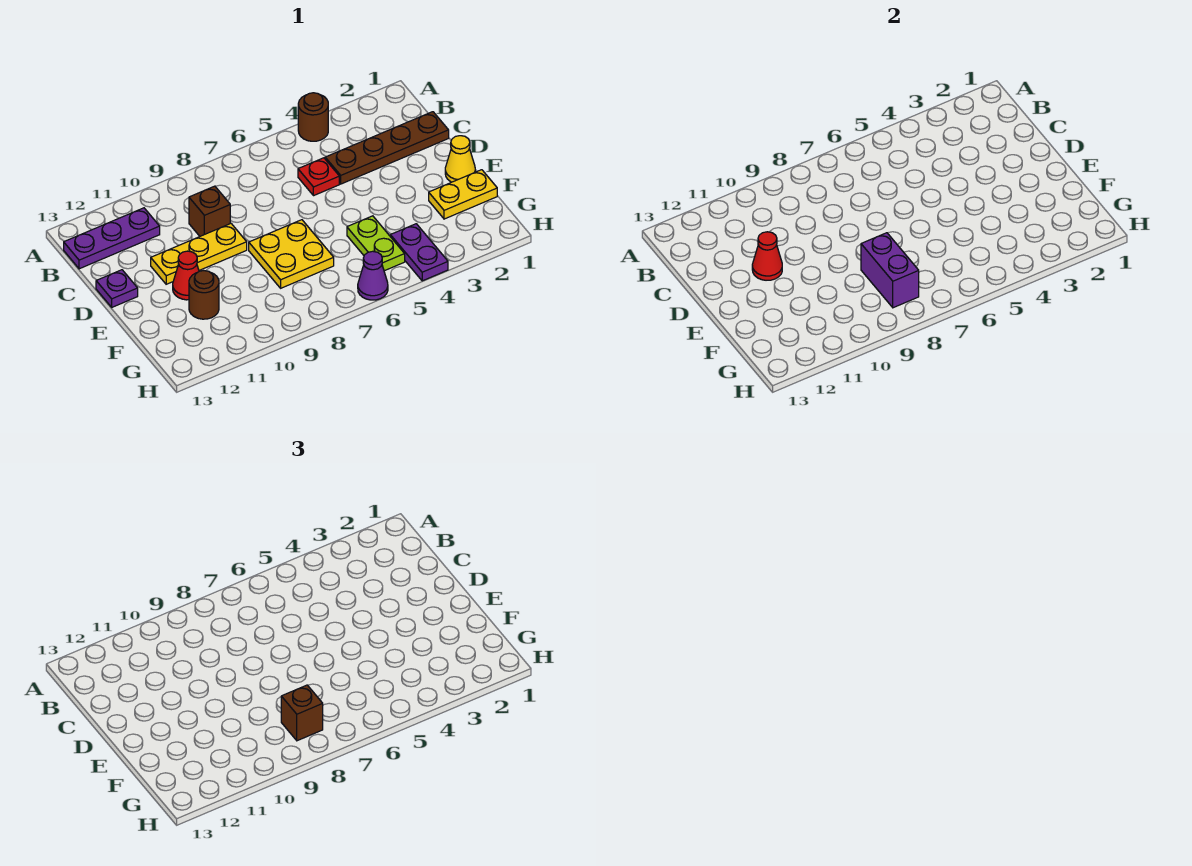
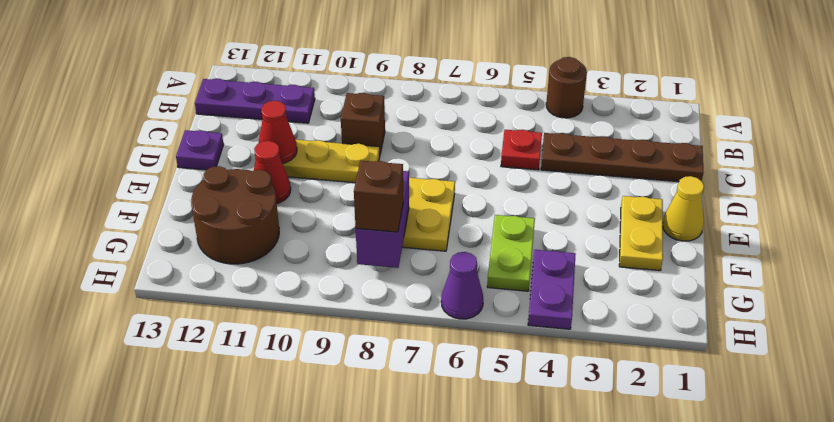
yellow 1x2 plate [429,170,497,219] -> yellow 1x2 plate turned to [619,196,663,271]
brown 1x1 round brick [189,271,219,319] -> brown 2x2 round brick [191,166,279,264]

